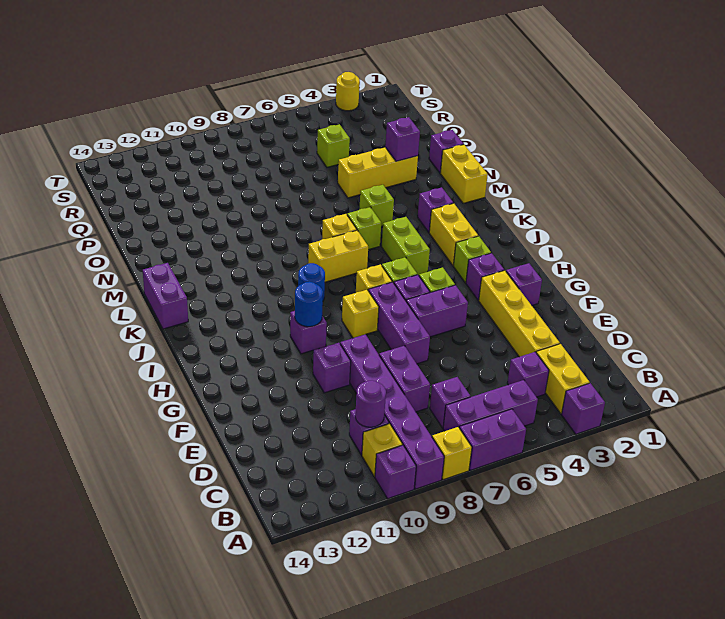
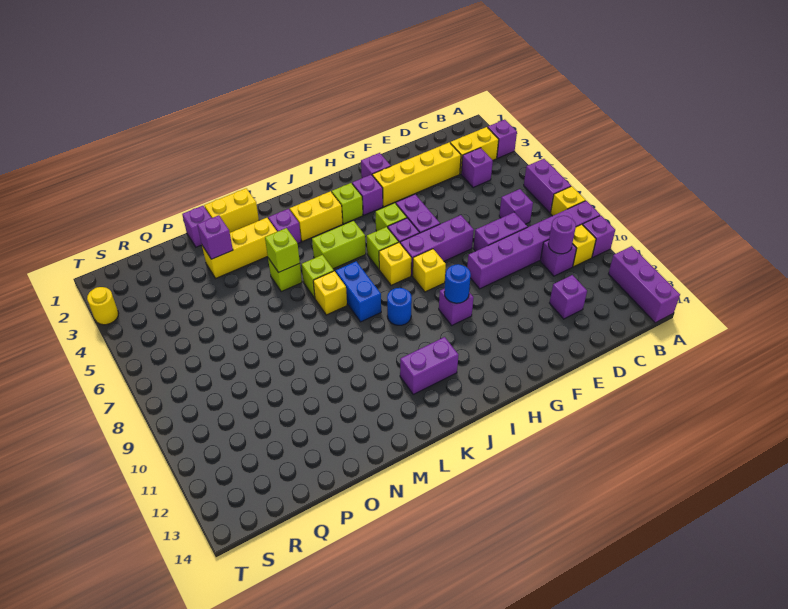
purple 1x3 brick [443,380,538,431] -> purple 1x3 brick moved to [609,246,680,323]
purple 1x1 brick [313,343,351,393] -> purple 1x1 brick moved to [550,275,587,319]
yellow 1x2 brick [308,230,368,282] -> blue 1x2 brick [336,261,381,322]
purple 1x2 brick [143,263,188,329] -> purple 1x2 brick moved to [400,337,458,394]
yellow 1x3 brick [338,147,418,198] -> yellow 1x3 brick turned to [202,218,277,278]
lime 1x1 brick [317,124,350,167] -> lime 1x1 brick moved to [265,228,300,273]

